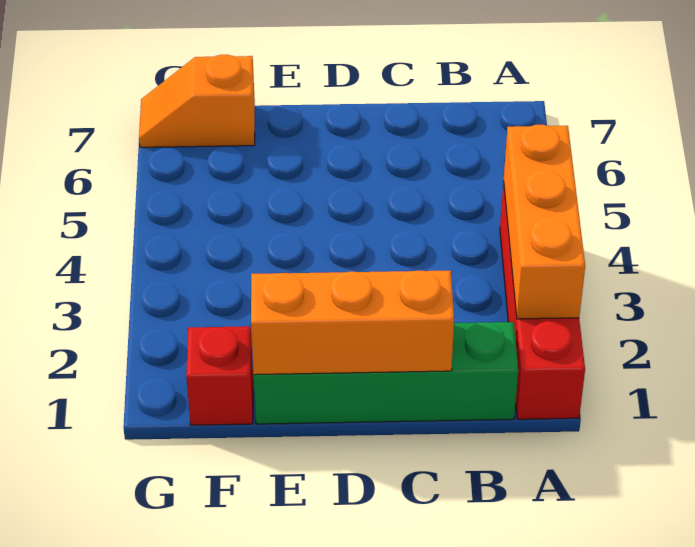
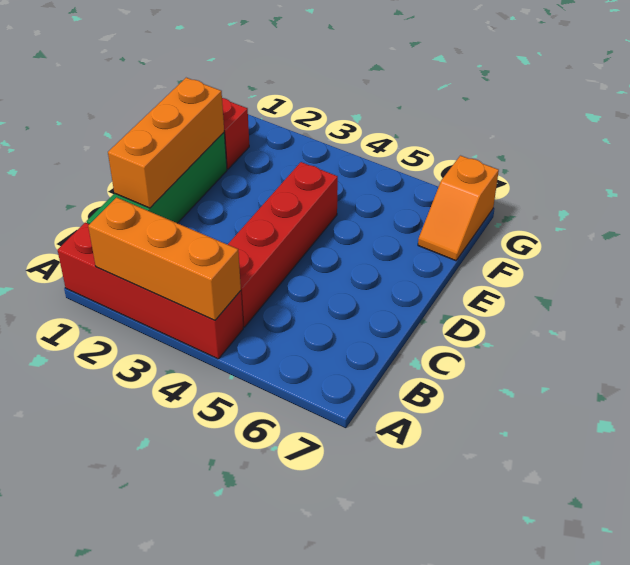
none -> red 1x4 brick [228,162,338,327]
orange 1x2 slope [139,55,255,147] -> orange 1x2 slope turned to [418,156,499,261]

